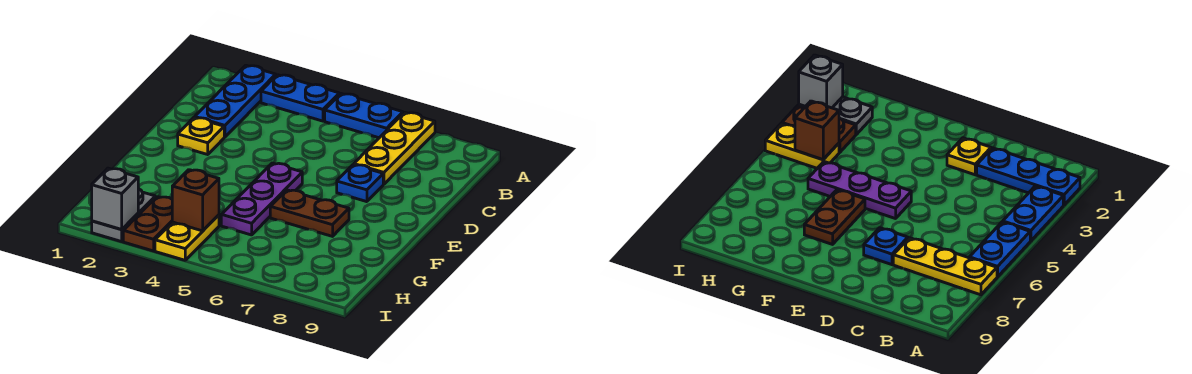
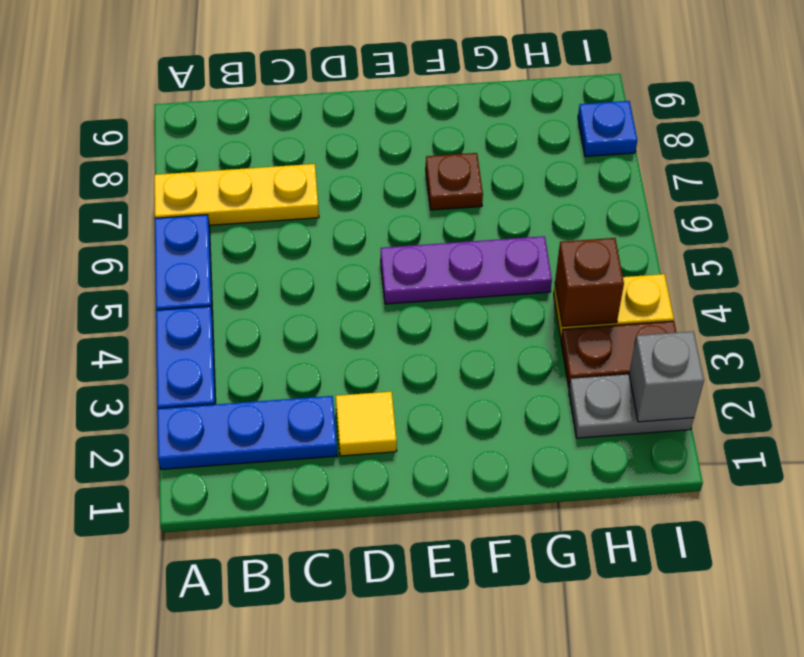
yellow 1x1 plate [178,117,224,154] -> yellow 1x1 tile [336,392,397,456]
blue 1x1 plate [337,165,383,202] -> blue 1x1 plate moved to [578,101,637,157]
brown 1x2 plate [270,190,349,236] -> brown 1x1 plate [426,153,483,210]

